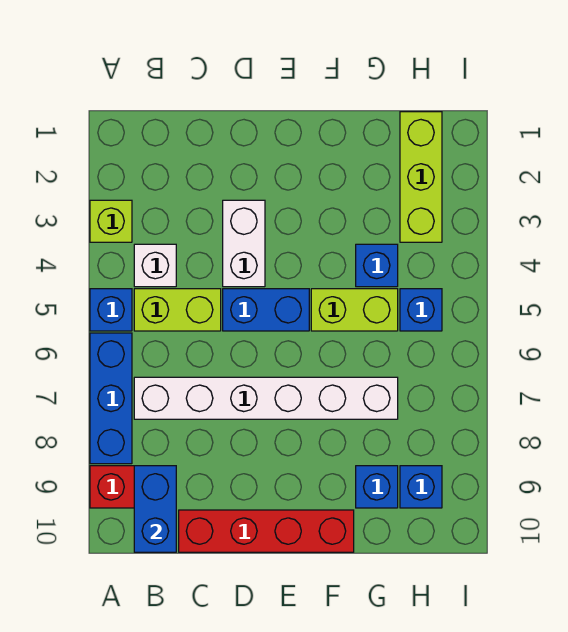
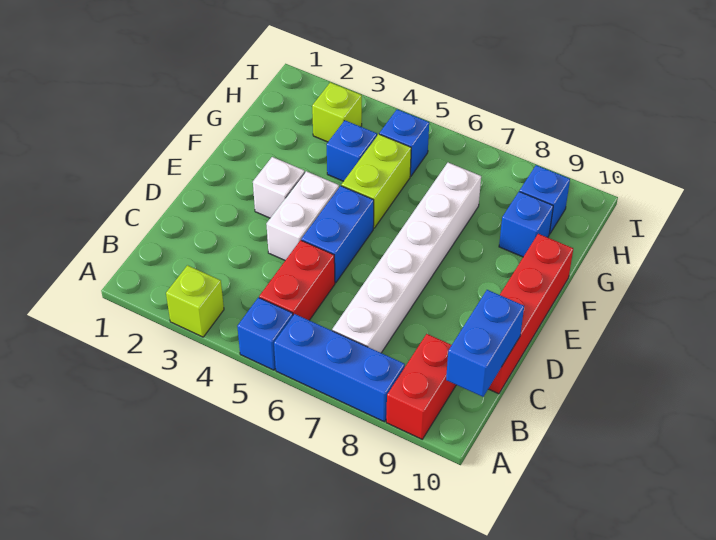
white 1x1 brick [134,244,176,287] -> white 1x1 brick moved to [253,157,305,218]
lime 1x2 brick [134,289,221,331] -> red 1x2 brick [259,240,335,320]
blue 1x2 brick [134,466,176,552] -> blue 1x2 brick turned to [446,290,524,397]
white 1x2 brick [223,200,265,287] -> white 1x2 brick turned to [266,171,339,260]
lime 1x3 brick [400,112,442,242] -> lime 1x1 brick [312,82,362,142]

